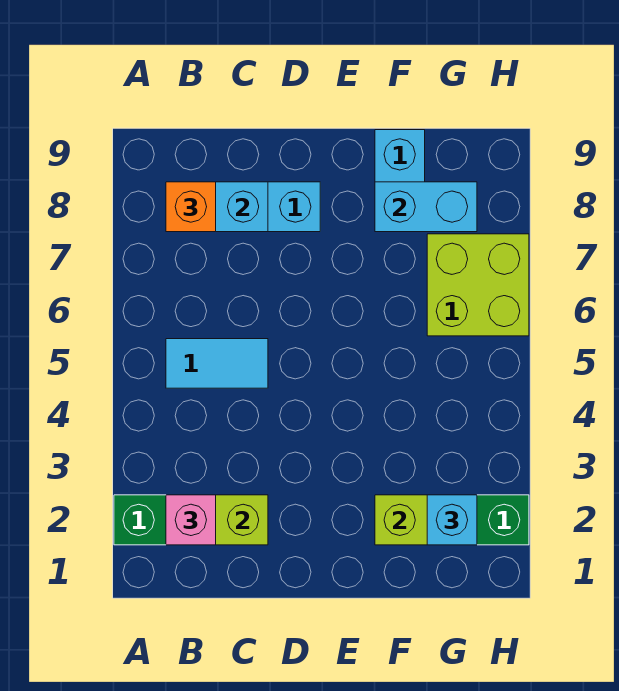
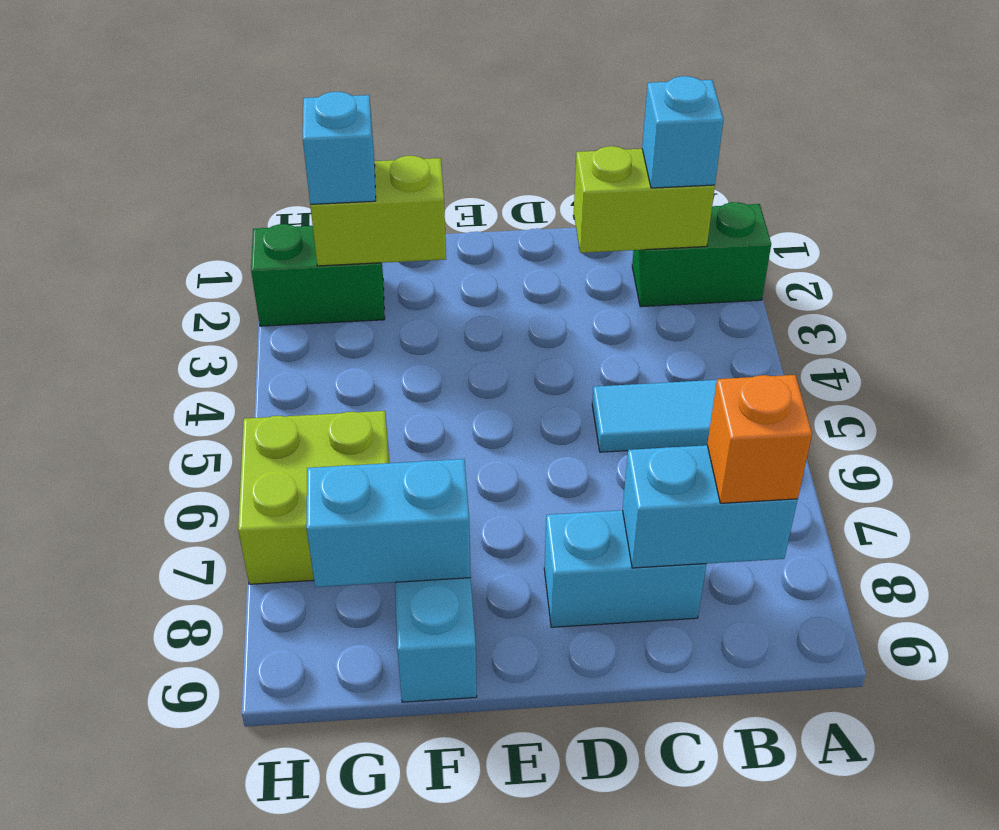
pink 1x1 brick [166,495,216,545] -> cyan 1x1 brick [642,76,724,188]

